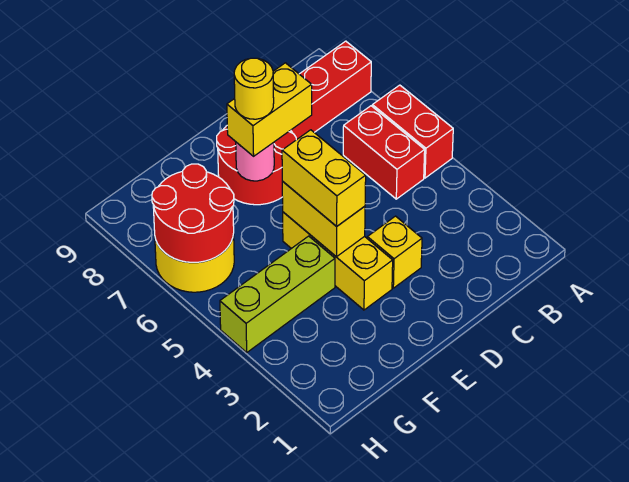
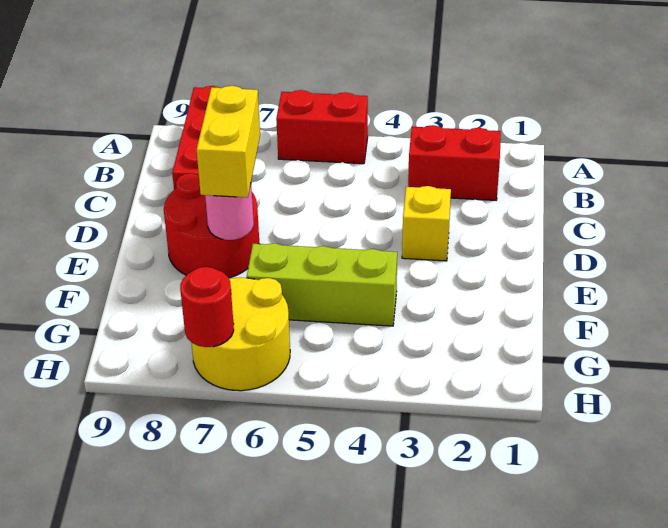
red 1x2 brick [343,106,425,199] -> red 1x2 brick moved to [408,125,501,200]
yellow 1x3 brick [283,212,393,310] -> none
yellow 1x2 brick [282,181,365,257] -> none
yellow 1x2 brick [282,130,366,226] -> none
yellow 1x1 round brick [234,58,274,119] -> none
lime 1x3 brick [220,236,335,352] -> lime 1x3 brick turned to [247,243,397,326]
red 2x2 round brick [152,164,234,262] -> red 1x1 round brick [180,267,234,347]

